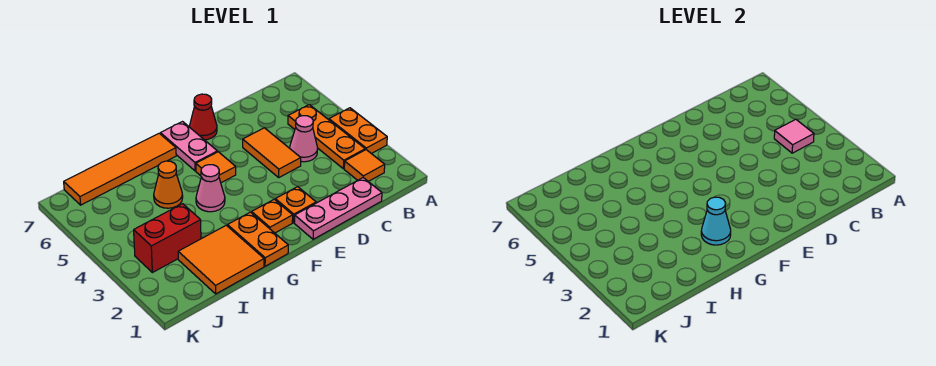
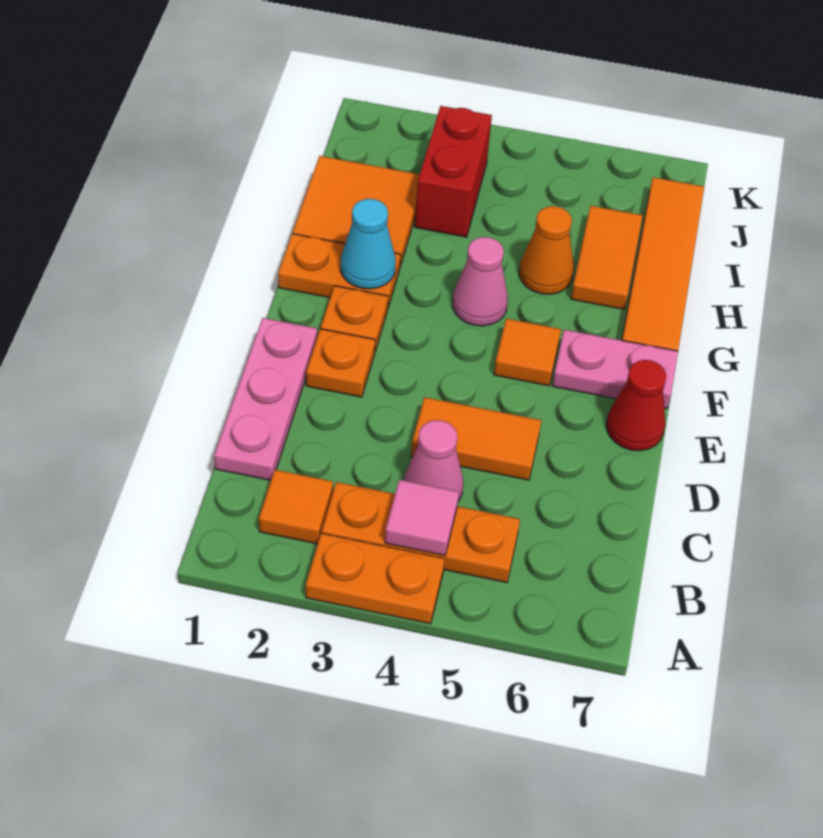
none -> orange 1x2 tile [571,206,643,309]

